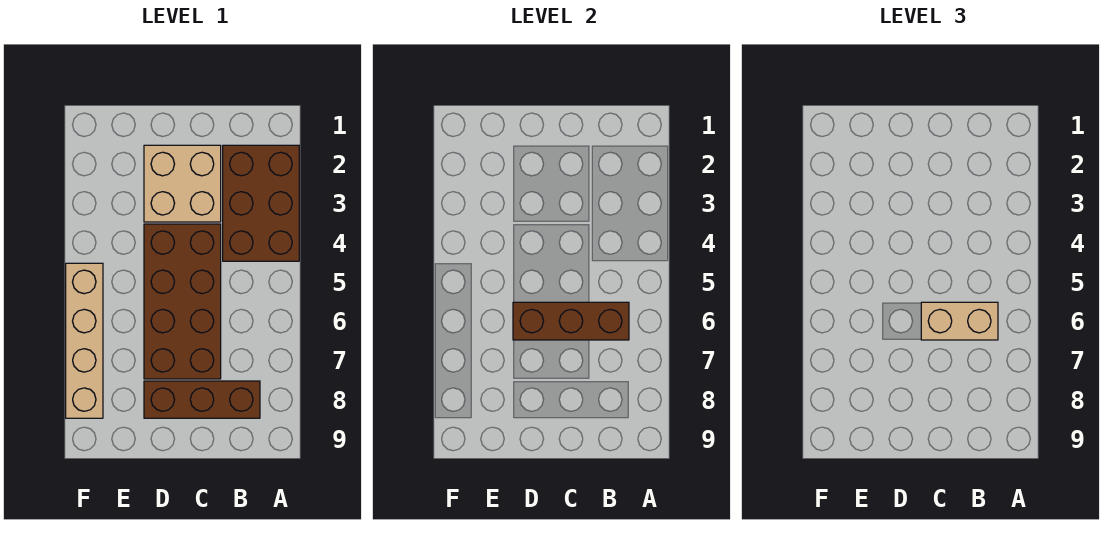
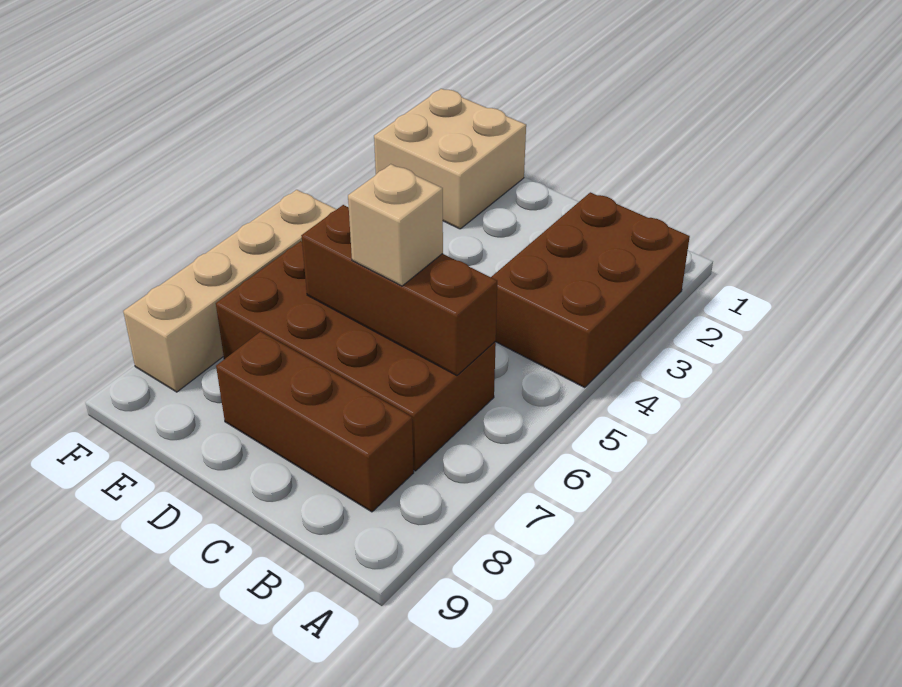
tan 1x2 brick [921,302,998,340] -> tan 1x1 brick [348,164,443,286]
tan 2x2 brick [144,145,221,222] -> tan 2x2 brick moved to [374,89,526,229]
brown 2x4 brick [144,224,221,379] -> brown 2x4 brick turned to [216,241,496,471]

